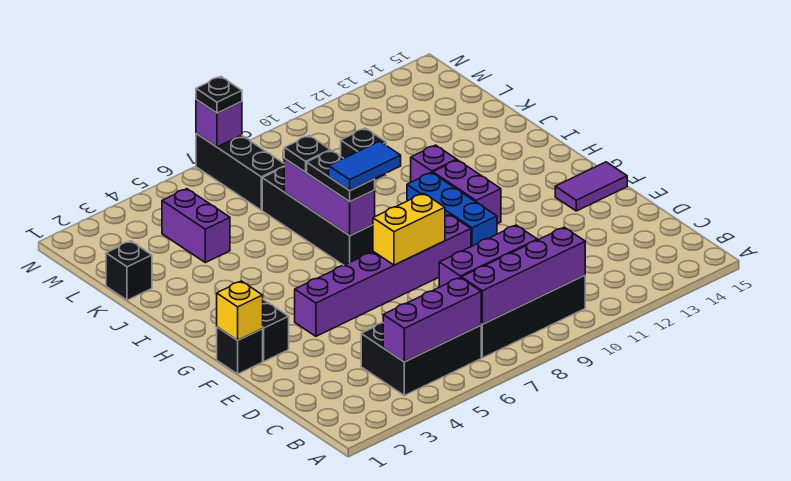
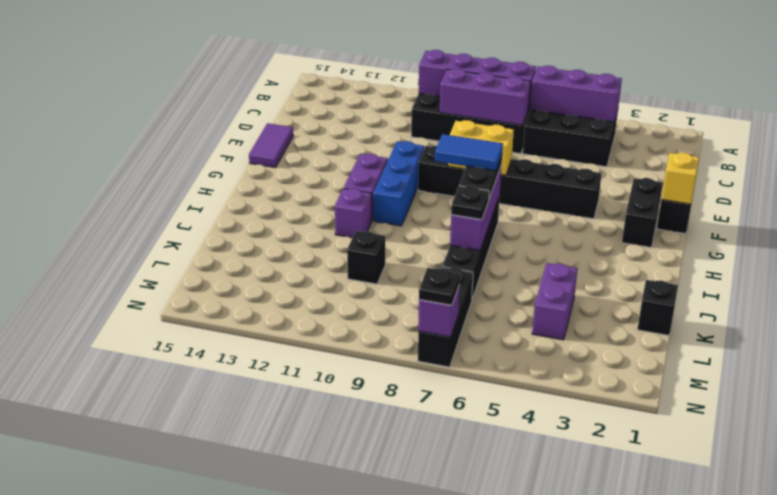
purple 1x6 brick [295,215,471,336] -> black 1x6 brick [418,146,602,219]
purple 1x2 tile [555,162,627,211] -> purple 1x2 tile turned to [249,123,293,168]

